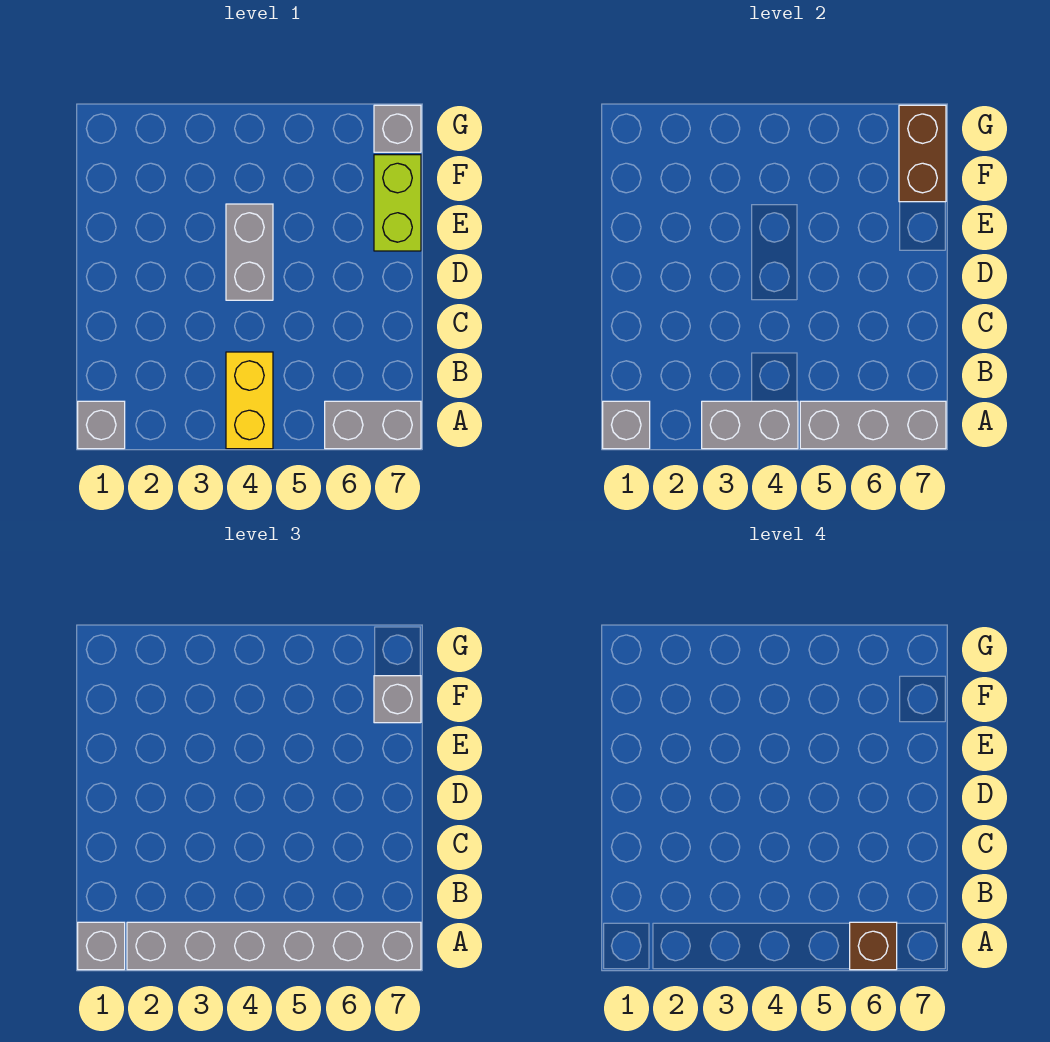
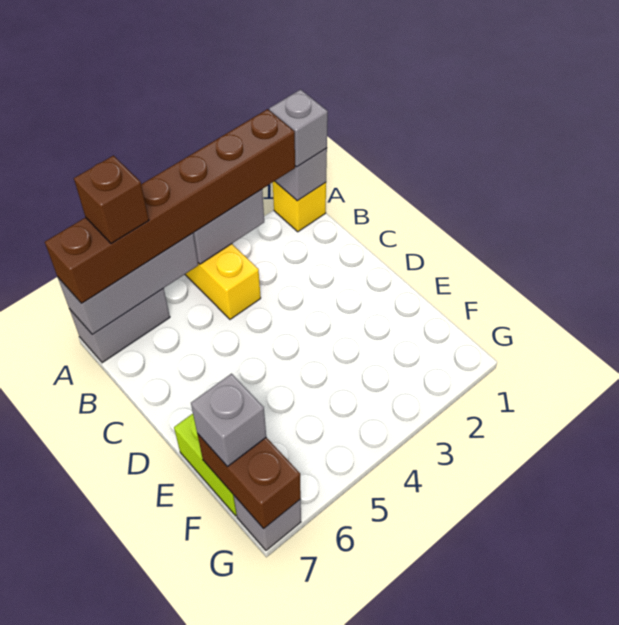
grey 1x1 brick [78,401,125,449] -> yellow 1x1 brick [273,181,326,232]
grey 1x6 brick [127,922,421,970] -> brown 1x6 brick [45,109,295,303]
grey 1x2 brick [226,204,273,300] -> none

